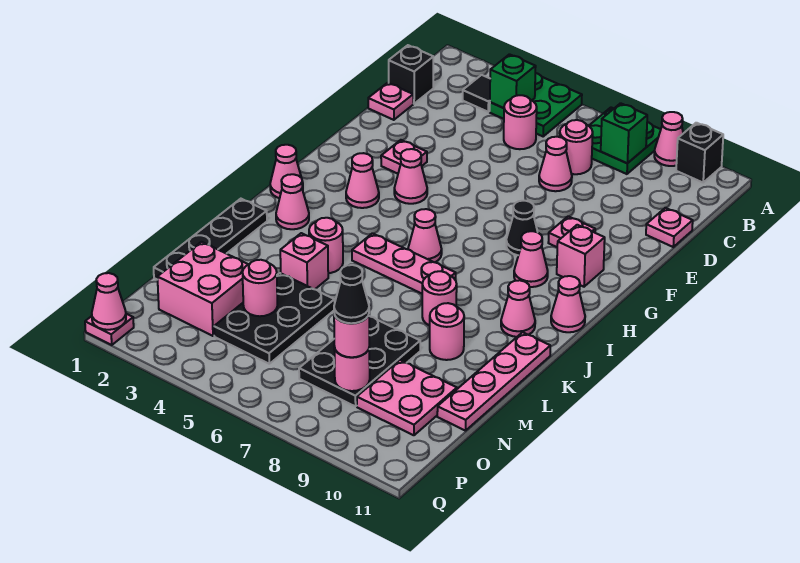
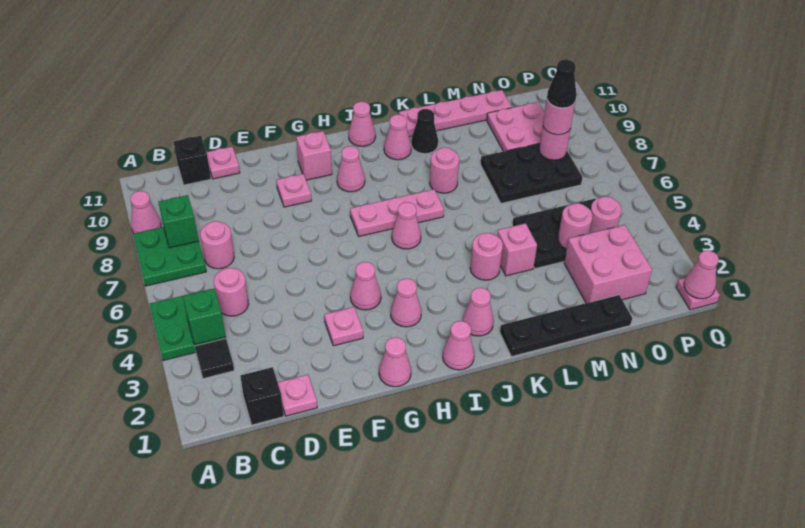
black 1x1 brick [676,123,723,182] -> black 1x1 brick moved to [173,136,211,185]
pink 1x1 cone [539,137,572,191] -> pink 1x1 cone moved to [379,337,411,387]
black 1x1 cone [506,201,538,255] -> black 1x1 cone moved to [411,109,438,154]
pink 1x3 plate [352,233,456,294] -> pink 1x3 plate turned to [350,189,444,236]
pink 1x1 round brick [430,303,464,360] -> pink 1x1 round brick moved to [589,197,621,233]

